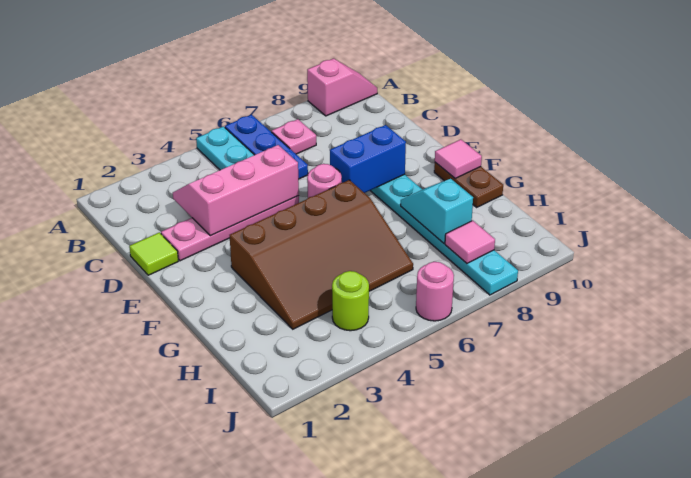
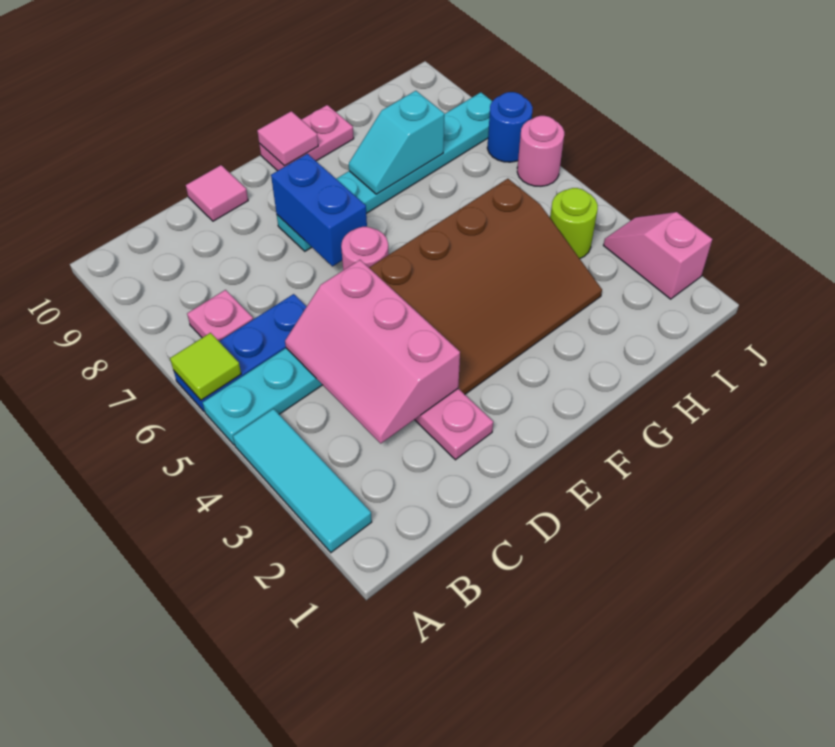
none -> cyan 1x3 tile [233,409,372,552]
pink 1x2 slope [307,58,377,116] -> pink 1x2 slope moved to [603,212,712,299]
lime 1x1 tile [129,232,178,275] -> lime 1x1 tile moved to [170,333,241,400]
brown 3x4 slope [230,180,413,329] -> brown 3x4 slope turned to [369,179,602,394]
brown 1x2 plate [434,162,503,207] -> pink 1x2 plate [259,105,354,171]
pink 1x1 tile [445,221,495,263] -> pink 1x1 tile moved to [186,165,248,221]
none -> blue 1x1 round brick [487,92,533,162]

